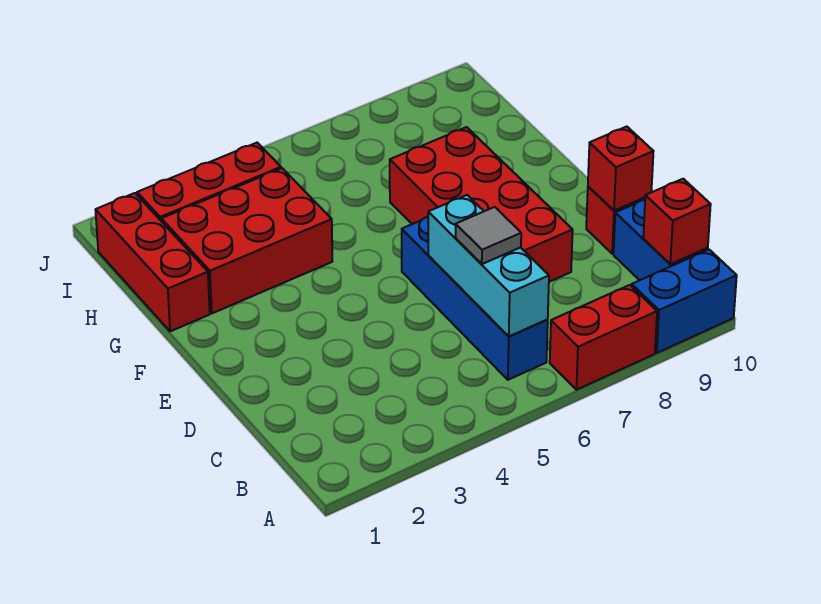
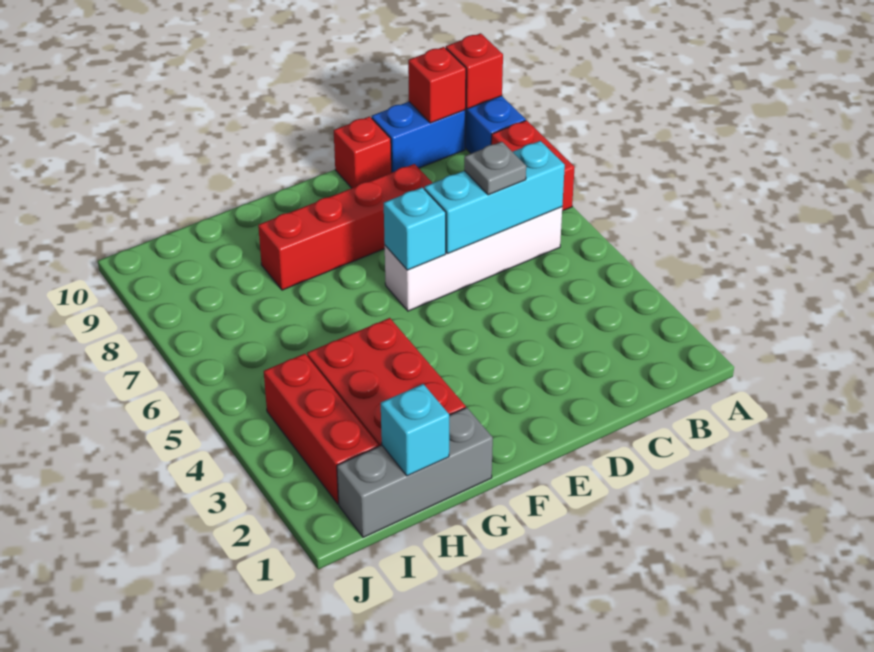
blue 1x4 brick [402,217,548,380] -> white 1x4 brick [385,207,562,311]
grey 1x1 tile [456,207,521,264] -> grey 1x1 plate [464,142,526,195]
red 2x4 brick [390,127,573,282] -> red 1x4 brick [258,164,432,290]
red 1x1 brick [588,127,654,211] -> red 1x1 brick moved to [446,33,503,109]
none -> cyan 1x1 brick [384,188,446,270]
red 1x3 brick [96,193,210,331] -> grey 1x3 brick [337,408,493,537]
none -> cyan 1x1 brick [381,384,449,476]

